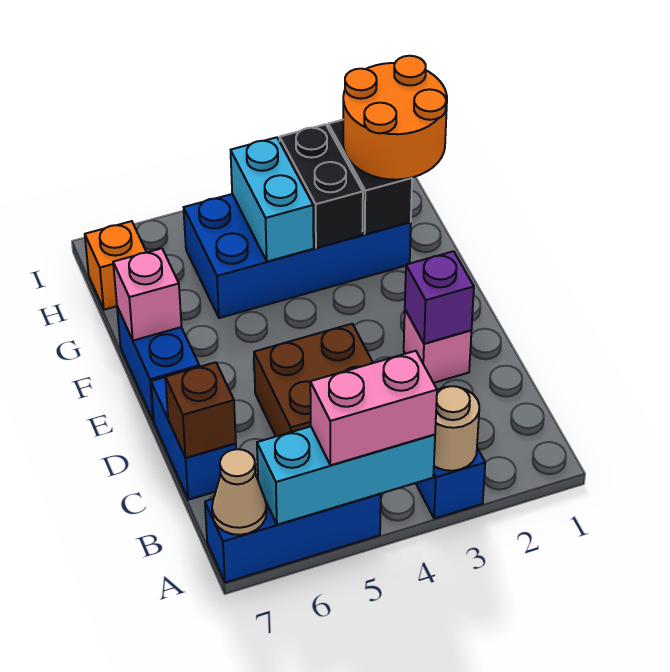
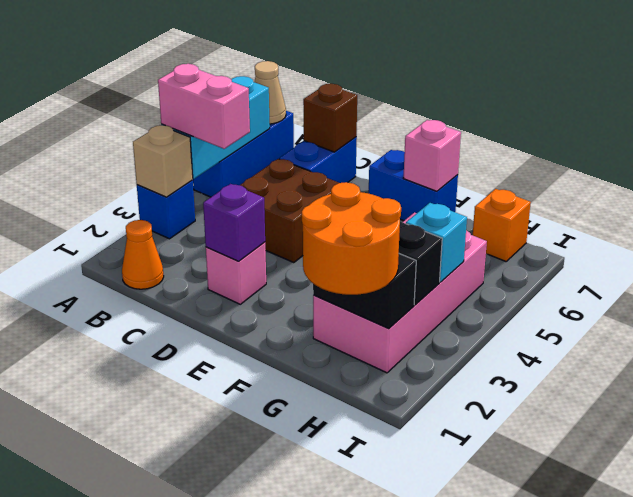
tan 1x1 round brick [434,386,479,471] -> tan 1x1 brick [133,125,193,197]
pink 1x2 brick [310,351,437,465] -> pink 1x2 brick turned to [158,64,250,149]
none -> orange 1x1 cone [122,220,164,289]
blue 1x2 brick [151,377,236,500] -> blue 1x2 brick turned to [279,137,357,183]
blue 2x4 brick [184,194,411,318] -> pink 2x4 brick [313,213,487,373]
cyan 1x2 brick [231,137,314,262] -> cyan 1x1 brick [406,203,467,282]

